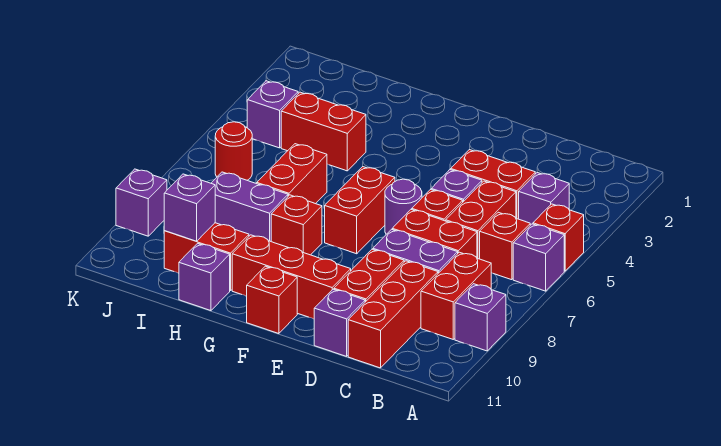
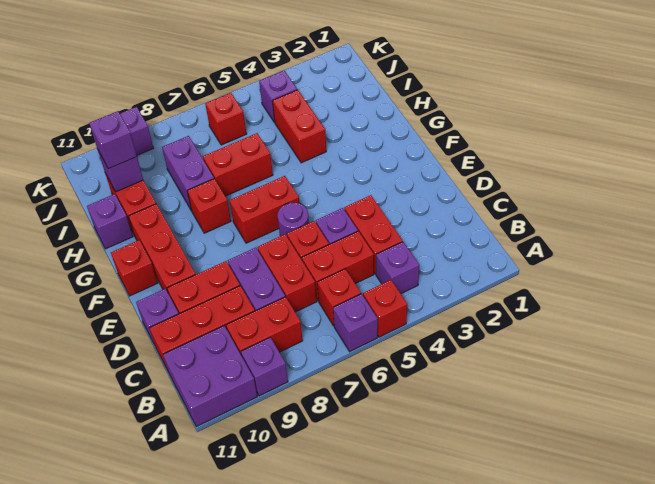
none -> purple 2x2 brick [163,326,257,427]
none -> purple 1x1 brick [89,111,137,169]
red 1x1 round brick [215,122,252,180] -> red 1x1 brick [205,93,247,145]

